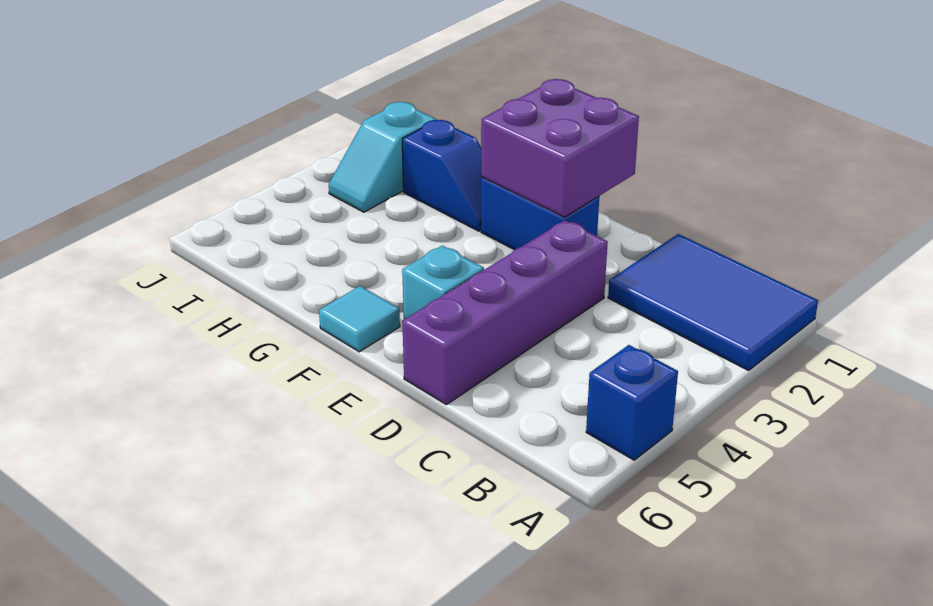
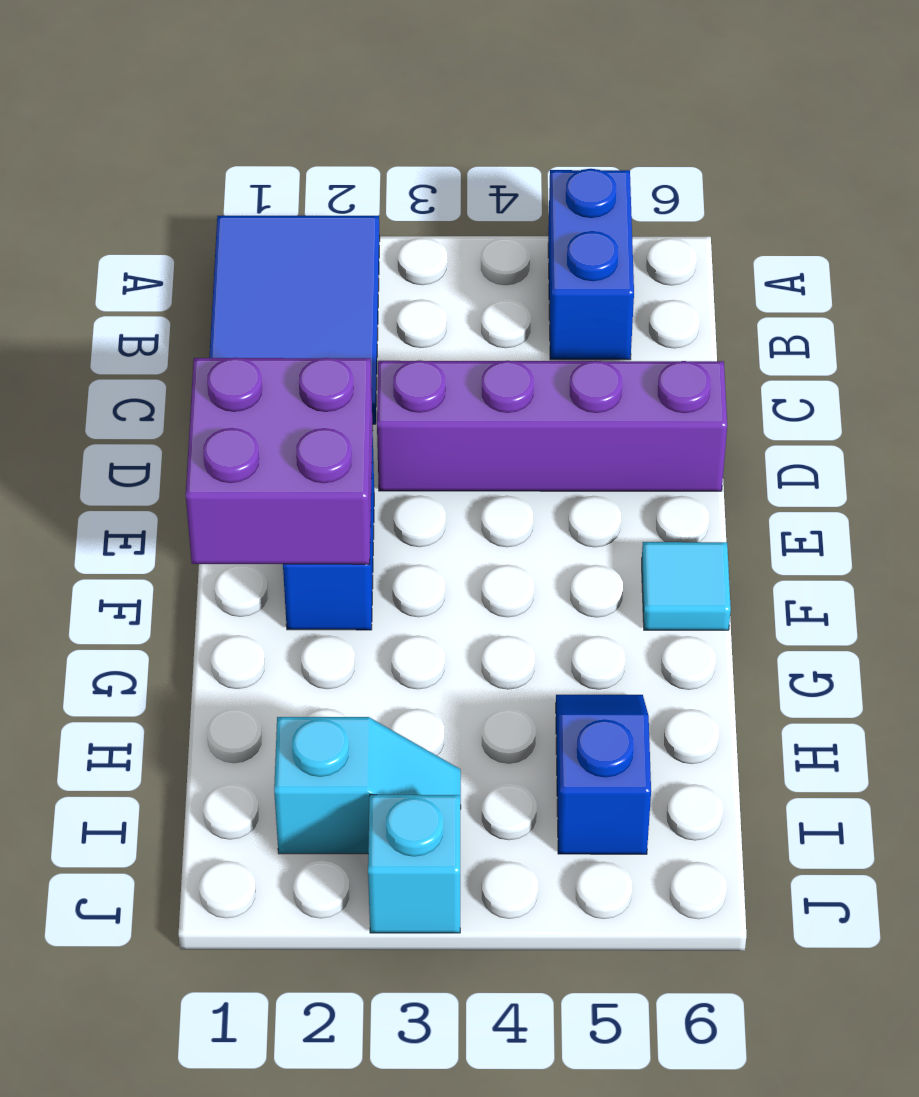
blue 1x1 brick [586,345,678,460] -> blue 1x2 brick [548,169,634,360]
cyan 1x1 brick [402,246,484,319] -> cyan 1x1 brick moved to [368,795,460,933]
blue 1x2 slope [402,120,481,231] -> blue 1x2 slope moved to [556,695,651,854]

